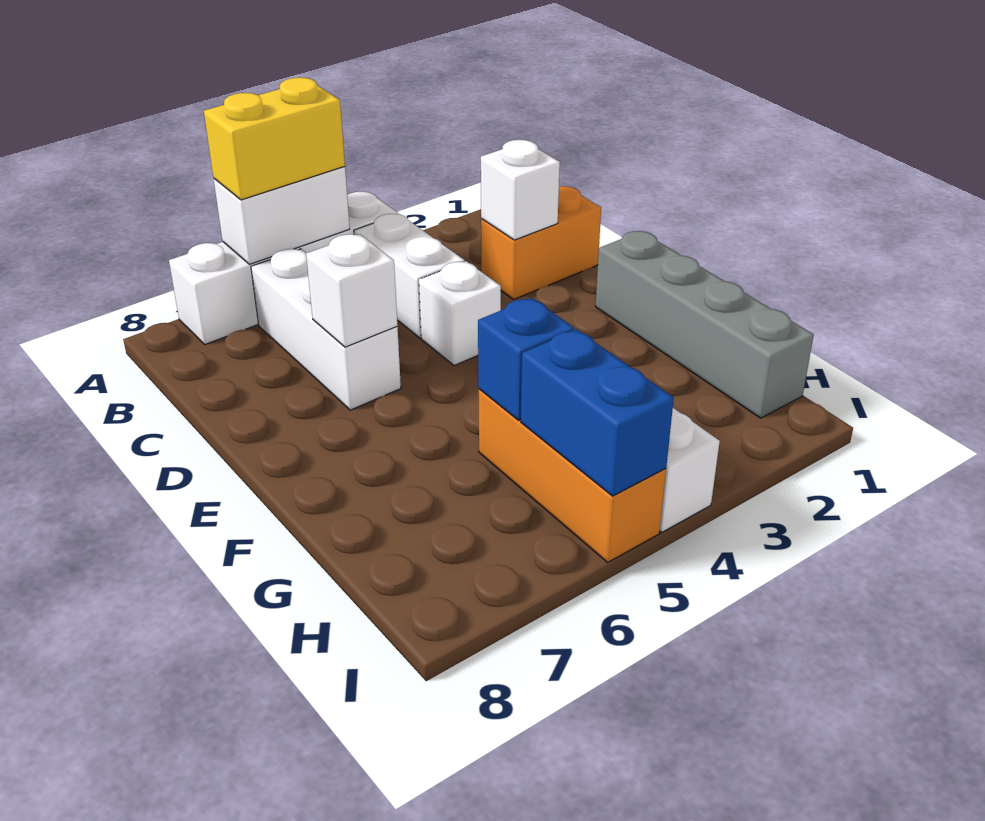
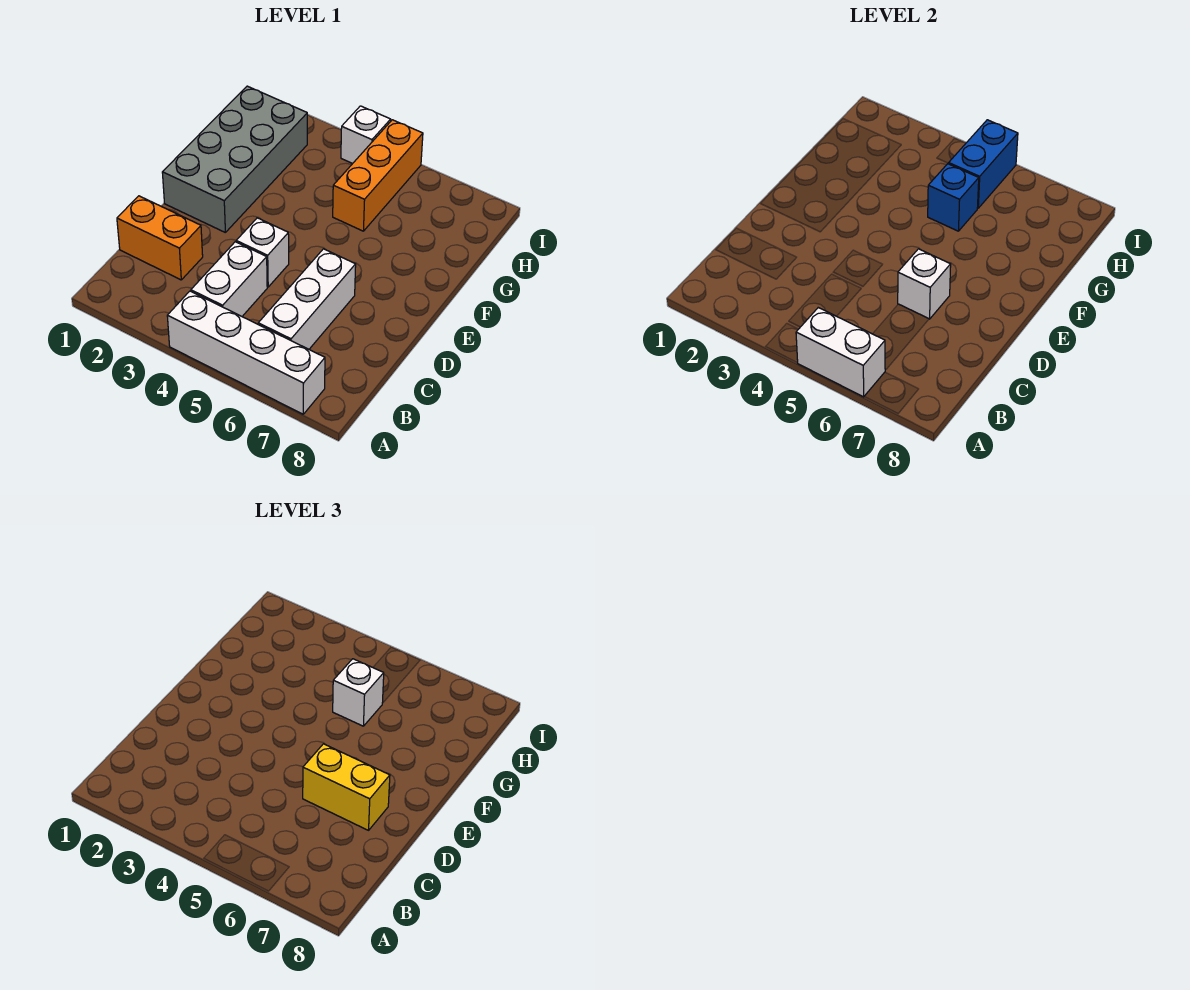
yellow 1x2 brick [204,77,345,200] -> yellow 1x2 brick moved to [303,744,390,830]
white 1x1 brick [481,140,560,240] -> white 1x1 brick moved to [333,659,384,726]
grey 1x4 brick [596,231,814,418] -> grey 2x4 brick [162,86,307,232]

